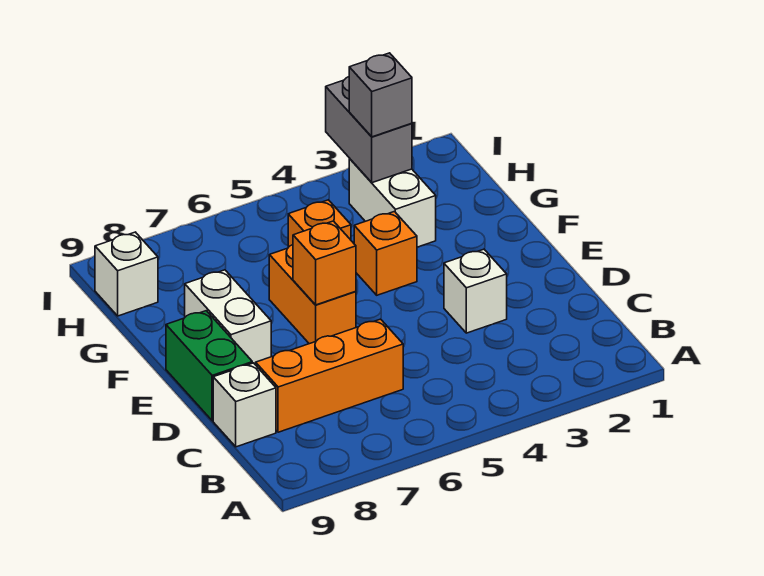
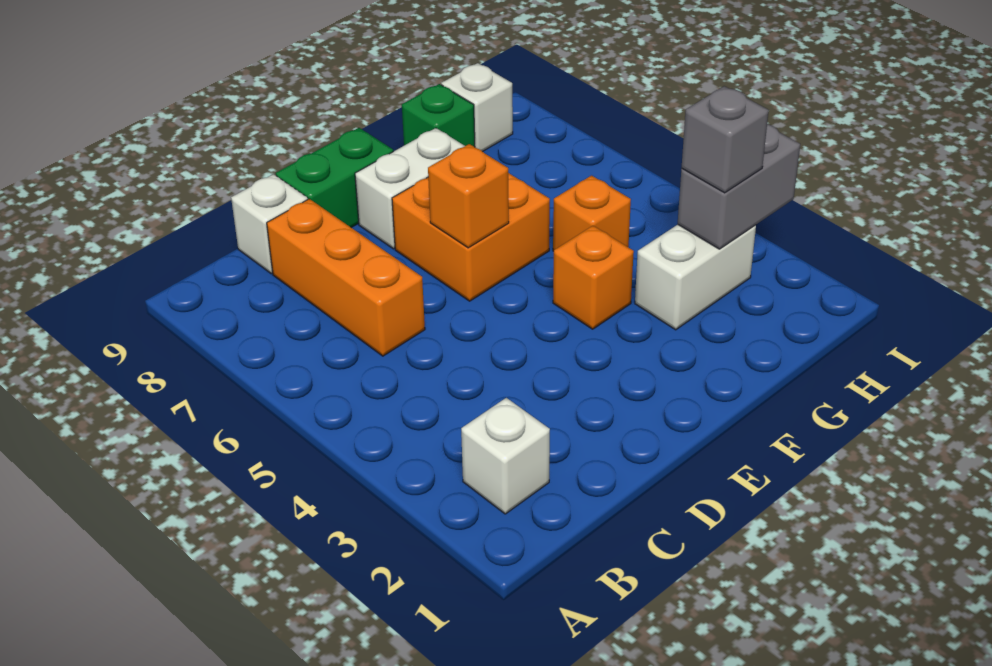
white 1x1 brick [444,249,507,333] -> white 1x1 brick moved to [461,398,550,514]
orange 1x2 brick [269,245,356,344] -> orange 2x2 brick [392,173,550,301]
none -> green 1x1 brick [402,84,475,147]

